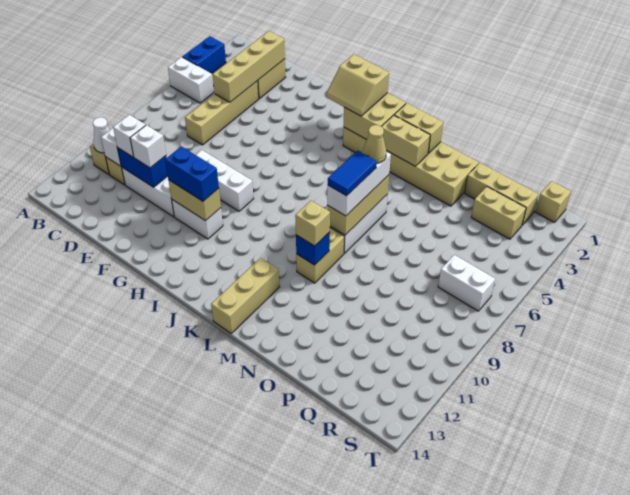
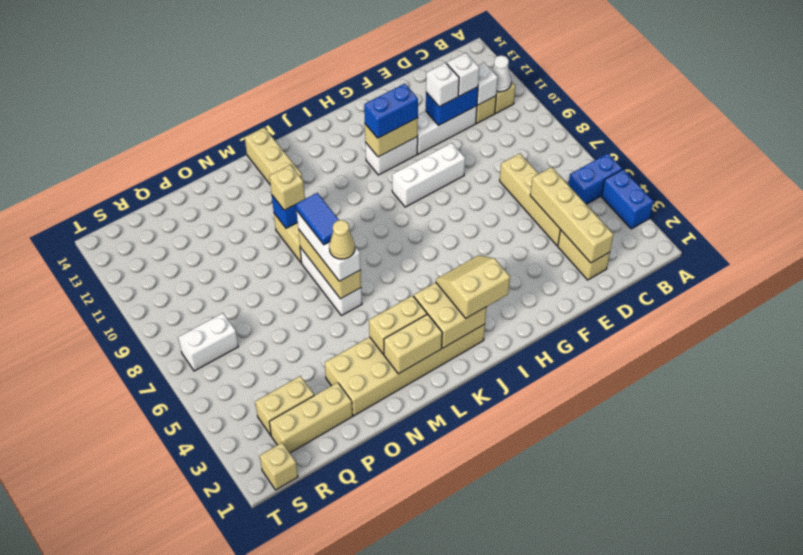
white 1x2 brick [168,57,214,103] -> blue 1x2 brick [568,153,622,204]

